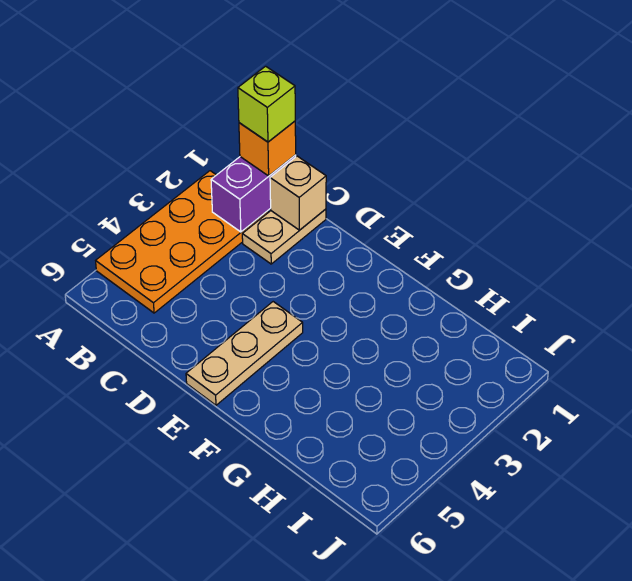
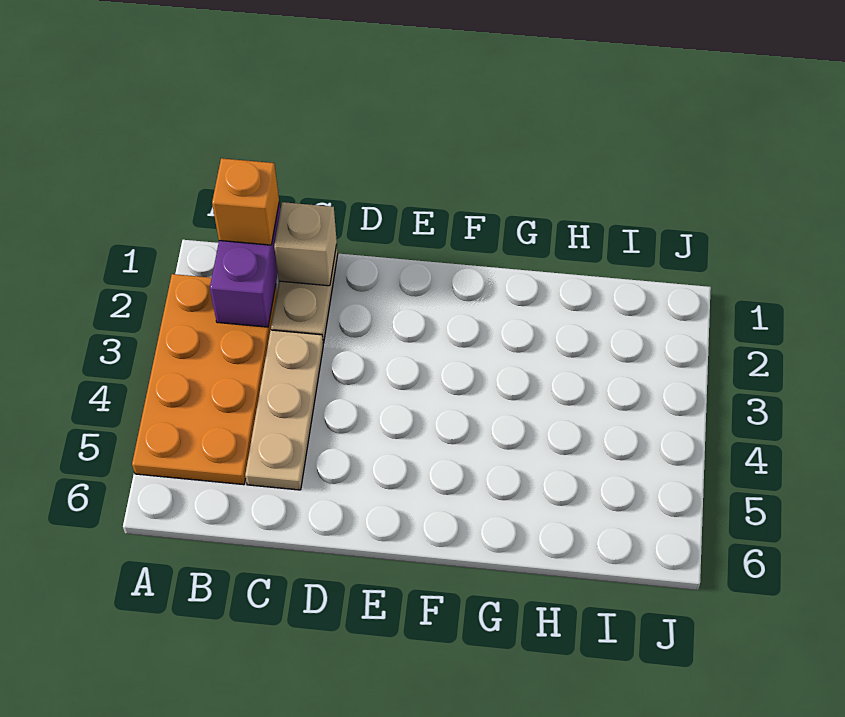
lime 1x1 brick [238,66,295,142] -> none
tan 1x3 plate [186,302,303,405] -> tan 1x3 plate moved to [245,330,323,490]

